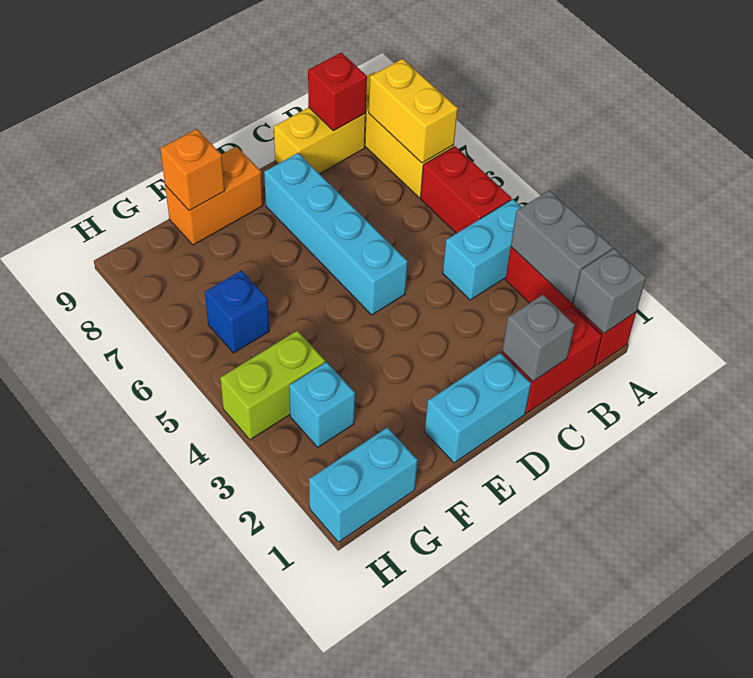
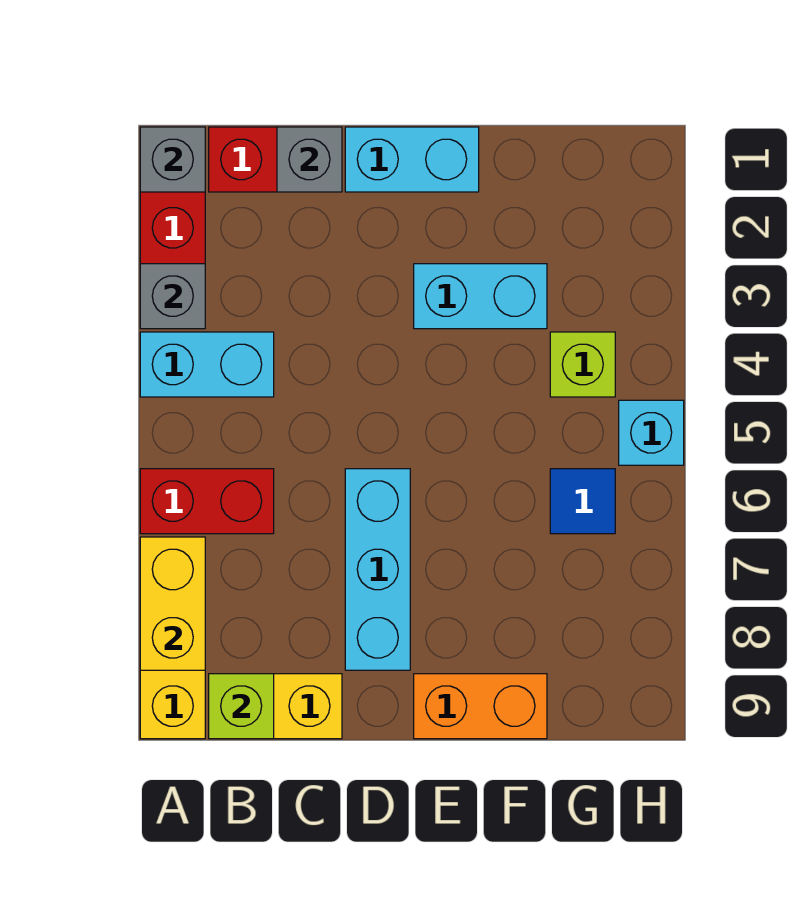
grey 1x2 brick [511,190,612,303] -> grey 1x1 brick [140,264,205,329]
red 1x2 brick [421,146,511,233] -> red 1x2 brick turned to [140,469,274,534]
red 1x1 brick [308,53,367,131] -> lime 1x1 brick [209,674,274,739]
cyan 1x4 brick [264,153,408,315] -> cyan 1x3 brick [345,469,410,670]
orange 1x1 brick [160,129,225,211] -> none
cyan 1x2 brick [309,427,418,542] -> cyan 1x2 brick moved to [414,264,547,329]
cyan 1x1 brick [289,362,355,447] -> cyan 1x1 brick moved to [619,400,684,465]
lime 1x2 brick [220,331,325,440] -> lime 1x1 brick [550,332,615,397]
blue 1x1 brick [205,270,269,353] -> blue 1x1 tile [550,469,615,534]

